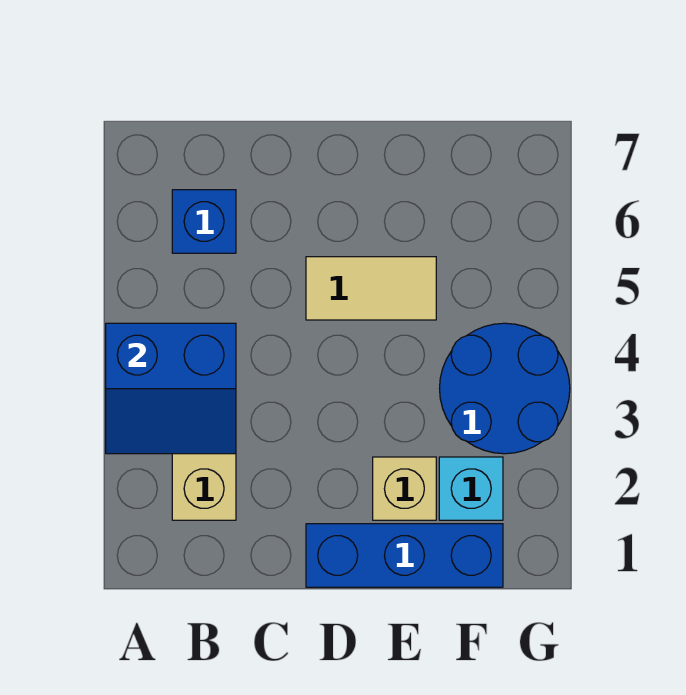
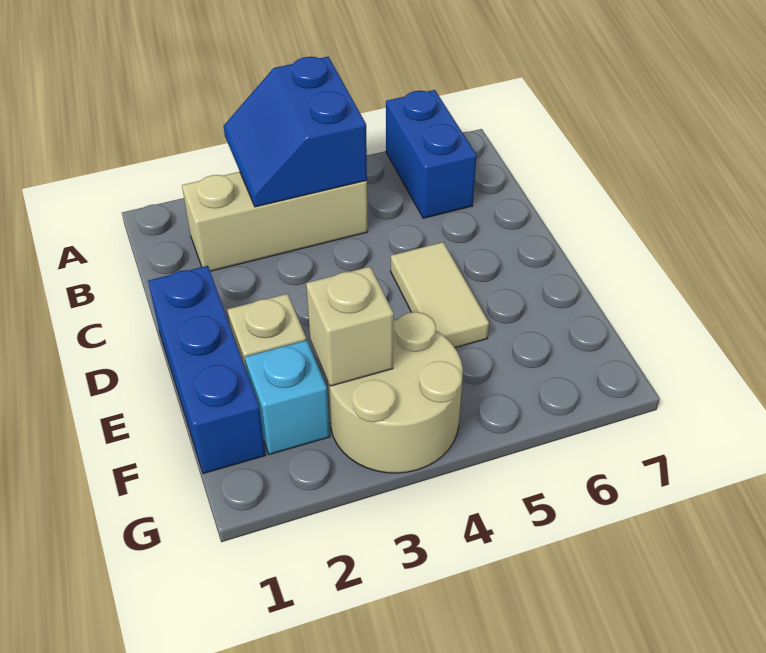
blue 1x1 brick [172,190,236,253] -> blue 1x2 brick [386,90,477,218]
blue 2x2 round brick [440,323,570,454] -> tan 2x2 round brick [328,312,463,473]
none -> tan 1x1 brick [306,267,394,386]

